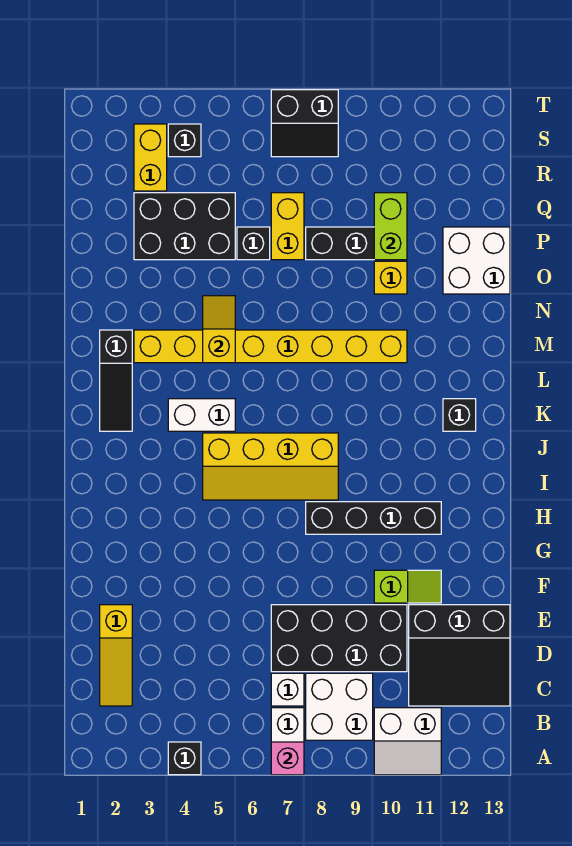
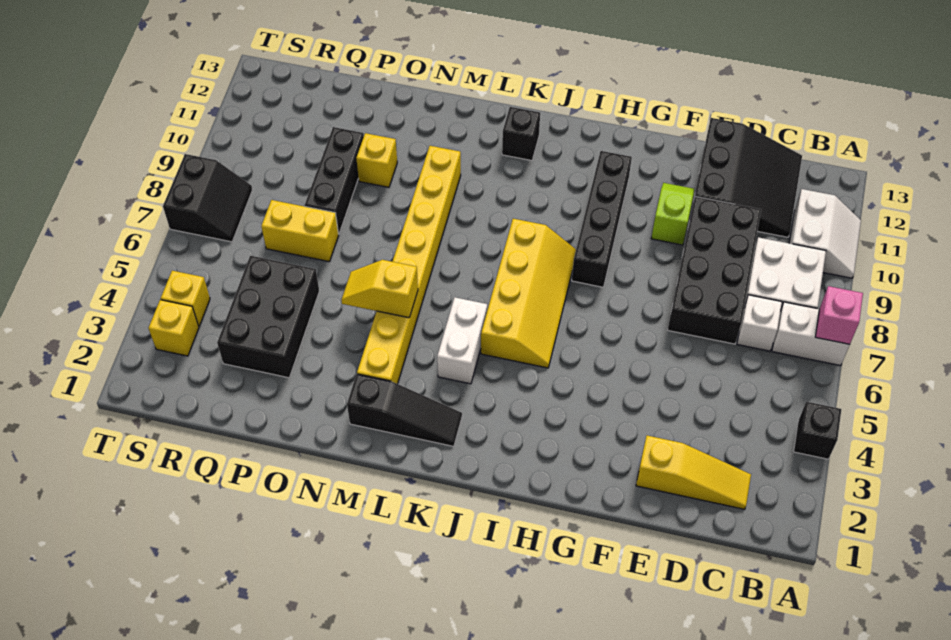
white 2x2 brick [443,227,510,294] -> none
black 1x1 brick [237,227,270,260] -> none
lime 1x2 brick [374,193,407,260] -> none
yellow 1x2 brick [134,124,167,191] -> yellow 1x1 brick [148,300,199,356]
black 1x1 brick [168,124,201,157] -> yellow 1x1 brick [161,271,210,326]

